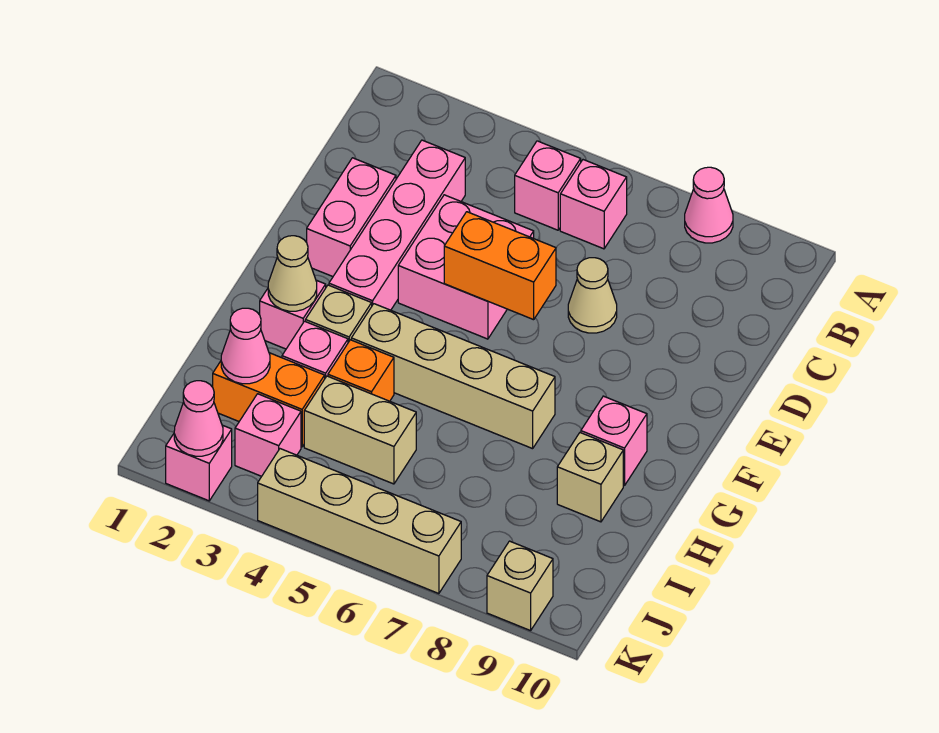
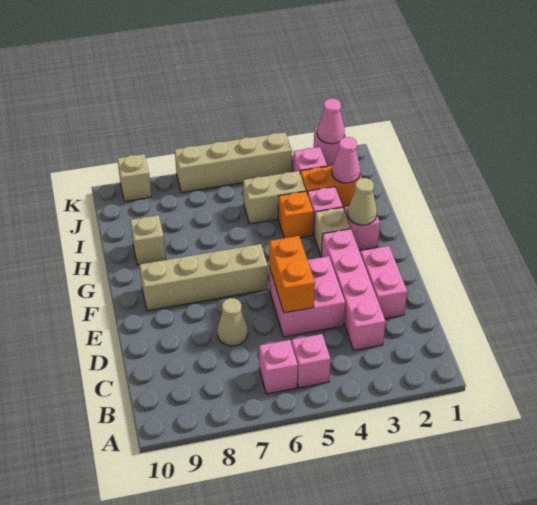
pink 1x1 cone [685,167,733,243] -> none
orange 1x2 brick [444,212,556,320] -> orange 1x2 brick turned to [269,236,315,313]
tan 1x4 brick [351,304,555,449] -> tan 1x4 brick moved to [140,244,268,311]
pink 1x1 brick [581,396,647,486] -> none

